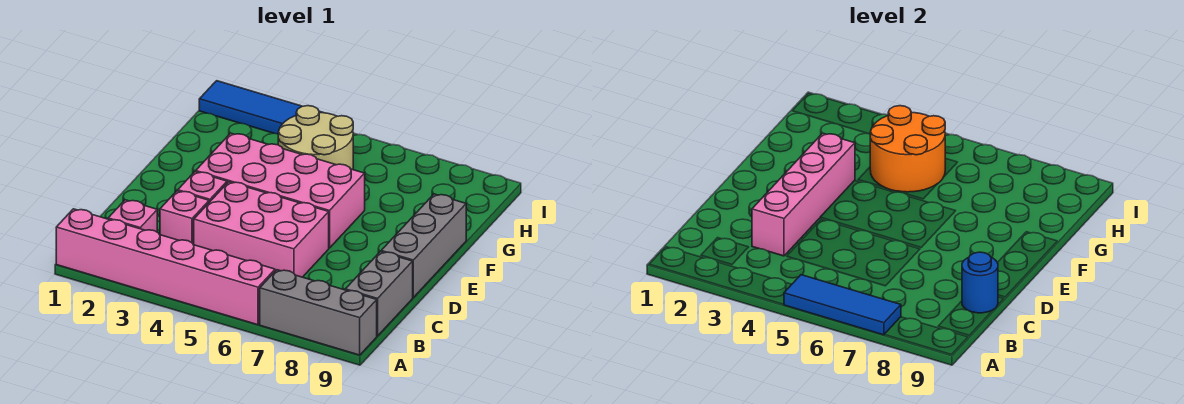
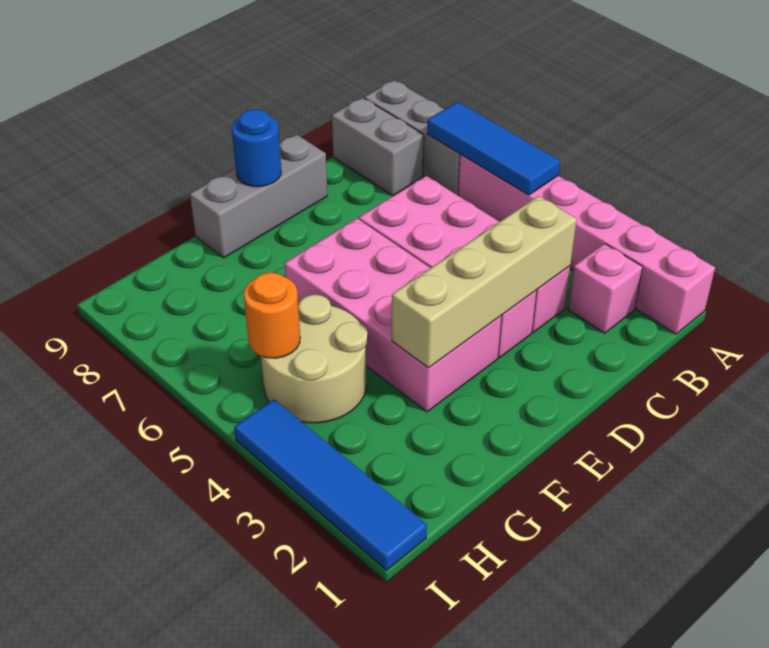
grey 1x2 brick [345,252,413,336] -> grey 1x2 brick turned to [332,98,424,196]
pink 1x4 brick [752,133,855,256] -> tan 1x4 brick [392,196,577,368]
blue 1x1 round brick [962,252,998,313] -> blue 1x1 round brick moved to [232,110,281,187]
orange 2x2 round brick [870,106,945,192] -> orange 1x1 round brick [244,273,300,358]

